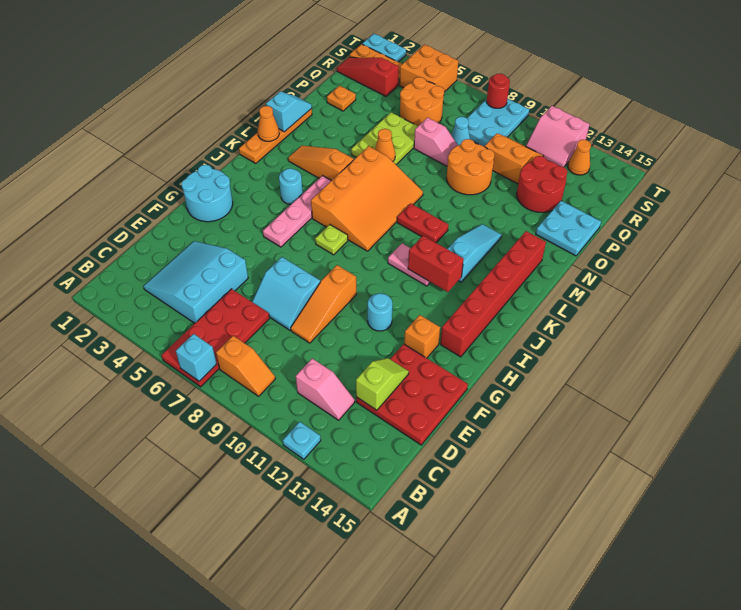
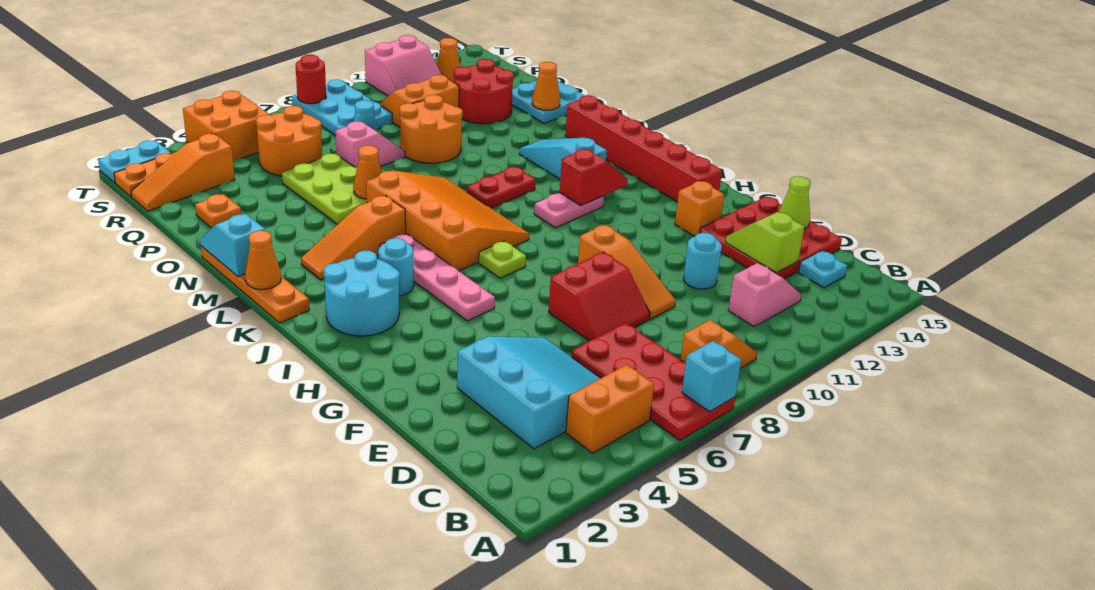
cyan 1x1 plate [283,422,321,459] -> cyan 1x1 plate moved to [798,251,847,288]
none -> orange 1x2 brick [566,365,654,453]
cyan 3x3 slope [144,241,248,323] -> cyan 3x3 slope turned to [457,336,601,449]
cyan 2x2 slope [252,257,320,330] -> red 2x2 slope [549,252,650,341]
none -> lime 1x1 cone [779,176,810,229]
cyan 2x2 round brick [181,165,233,222] -> cyan 2x2 round brick moved to [323,250,400,336]
cyan 1x1 round brick [368,293,392,331] -> cyan 1x1 round brick moved to [684,233,722,289]
red 1x2 brick [408,236,464,292] -> red 1x2 slope [560,149,628,206]
none -> orange 1x1 cone [532,62,560,110]
red 1x3 slope [337,57,399,96] -> orange 1x3 slope [131,134,235,211]

